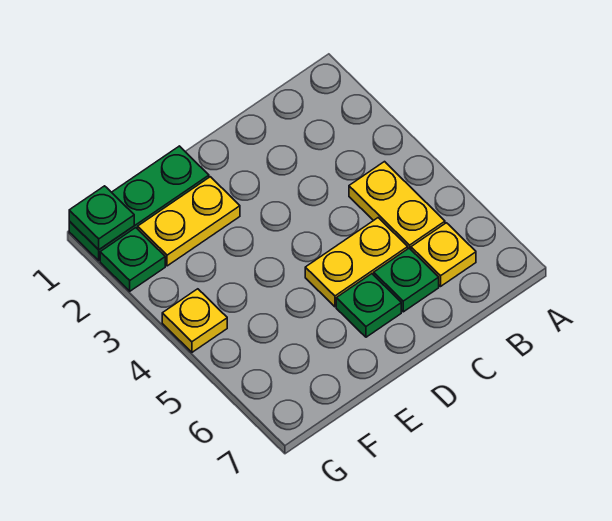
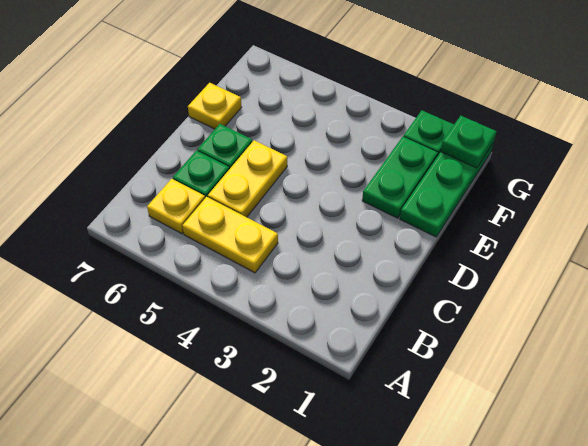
yellow 1x2 plate [138,177,240,266] -> green 1x2 plate [362,137,438,218]
yellow 1x1 plate [162,289,227,352] -> yellow 1x1 plate moved to [188,83,242,129]

